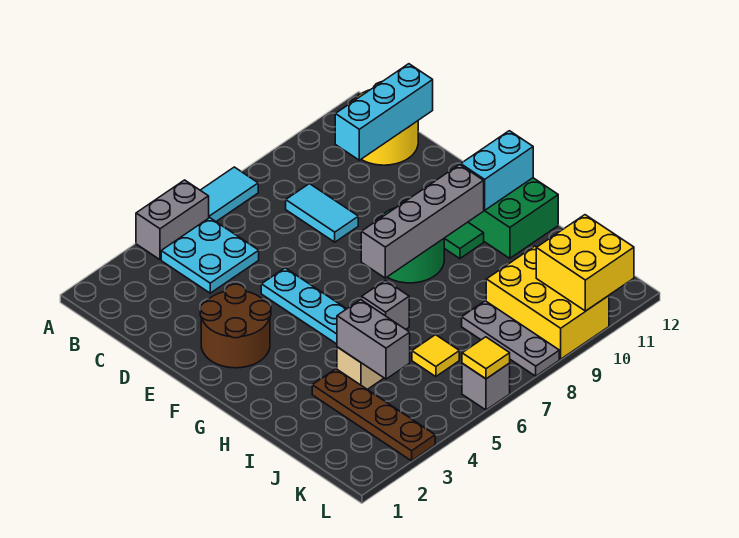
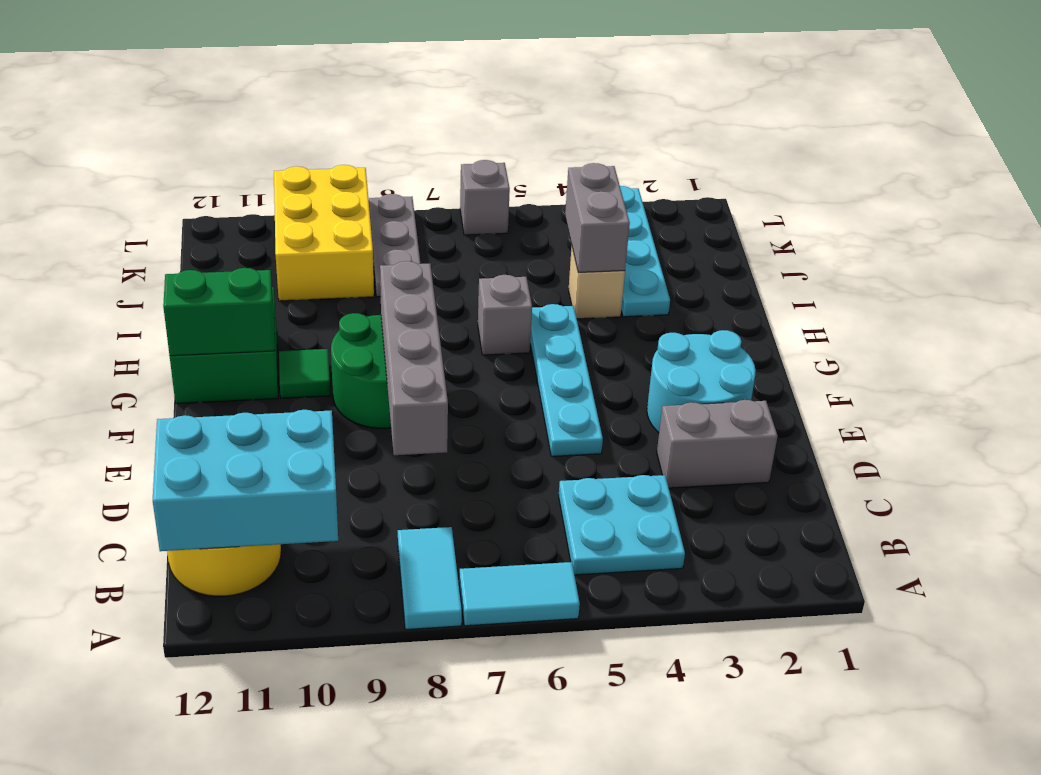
grey 1x2 brick [136,180,209,260] -> grey 1x2 brick moved to [657,400,778,488]
cyan 1x2 tile [286,184,358,242] -> cyan 1x2 tile moved to [398,527,462,629]
cyan 1x3 brick [335,64,433,160] -> cyan 2x3 brick [153,410,338,551]
brown 2x2 round brick [200,284,271,368] -> cyan 2x2 round brick [647,330,756,433]
grey 1x4 brick [361,165,484,278] -> grey 1x4 brick turned to [380,261,448,455]
cyan 1x2 brick [461,131,533,210] -> green 1x2 brick [163,268,275,356]
brown 1x4 plate [312,369,435,461] -> cyan 1x4 plate [620,186,670,317]
yellow 1x1 tile [412,335,459,377] -> none
yellow 2x2 brick [536,215,634,311] -> none
yellow 1x1 tile [462,337,510,379] -> none

